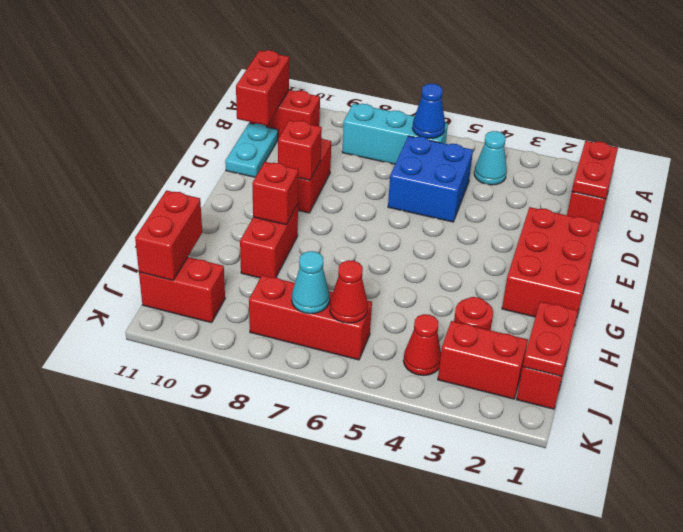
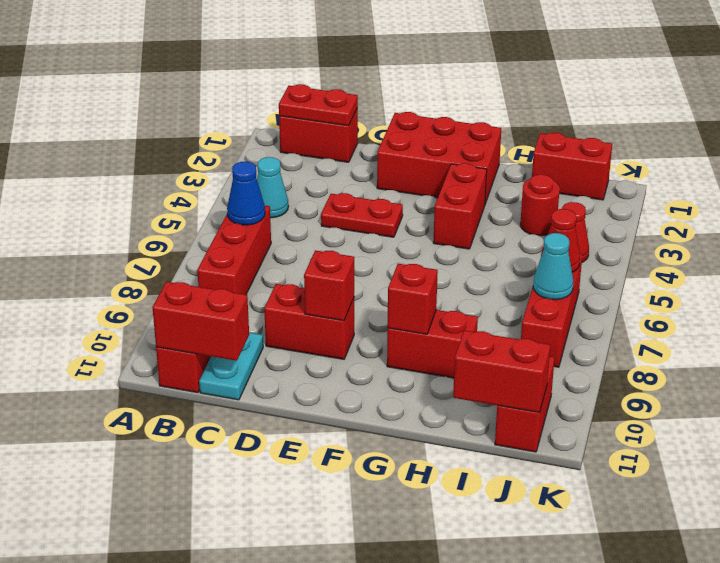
cyan 1x3 brick [342,103,448,164] -> red 1x3 brick [197,206,271,295]
blue 2x2 brick [388,136,473,222] -> none
cyan 1x2 plate [225,123,278,177] -> cyan 1x2 plate turned to [199,333,263,400]
red 1x2 plate [523,302,578,377] -> red 1x2 plate moved to [321,193,403,237]
red 1x2 brick [438,321,528,399] -> red 1x2 brick moved to [434,163,487,249]

